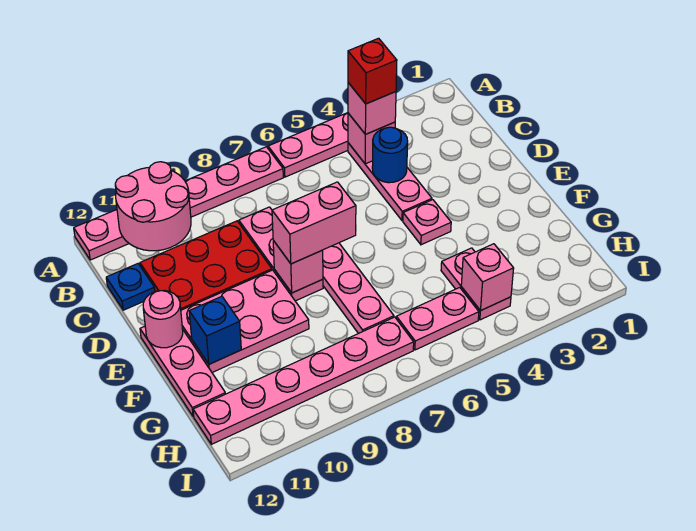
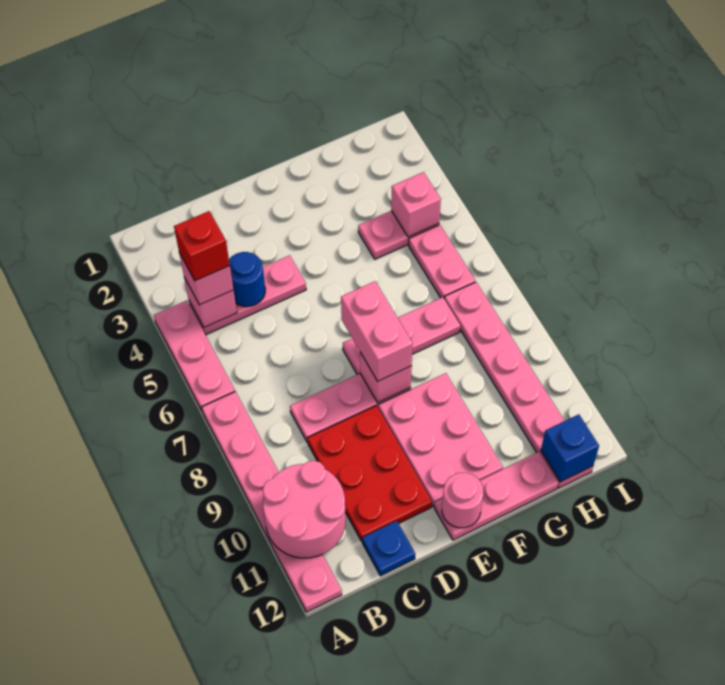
pink 1x1 plate [403,200,451,245] -> none
blue 1x1 brick [189,296,241,364] -> blue 1x1 brick moved to [541,414,599,482]

